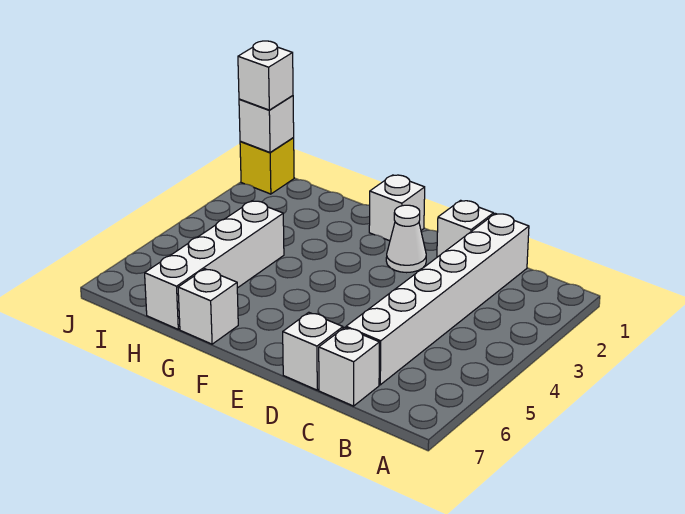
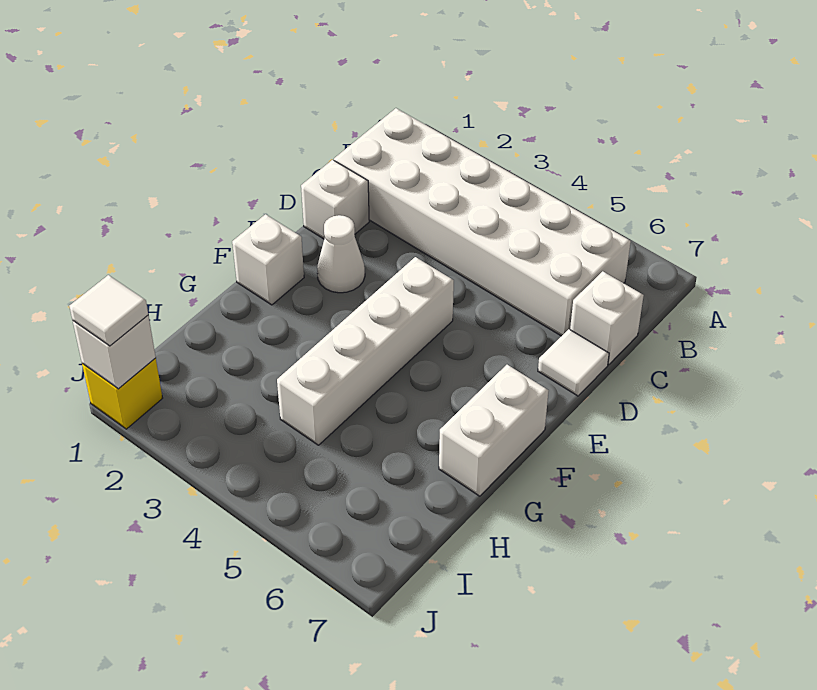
white 1x6 brick [346,214,529,385] -> white 2x6 brick [334,108,631,336]
white 1x1 brick [283,312,343,390] -> white 1x1 tile [538,329,609,396]
white 1x1 brick [178,269,238,344] -> white 1x2 brick [439,365,548,496]
white 1x4 brick [145,201,284,329] -> white 1x4 brick turned to [277,257,454,445]
white 1x1 brick [238,41,293,110] -> white 1x1 tile [69,275,148,346]

